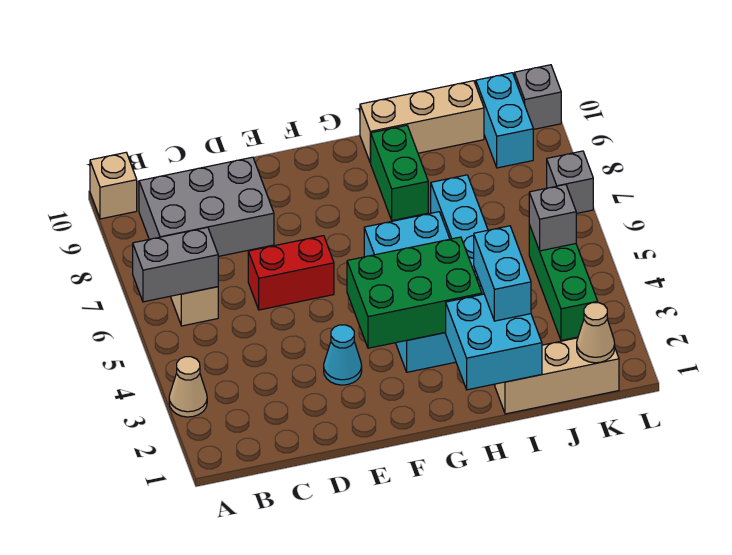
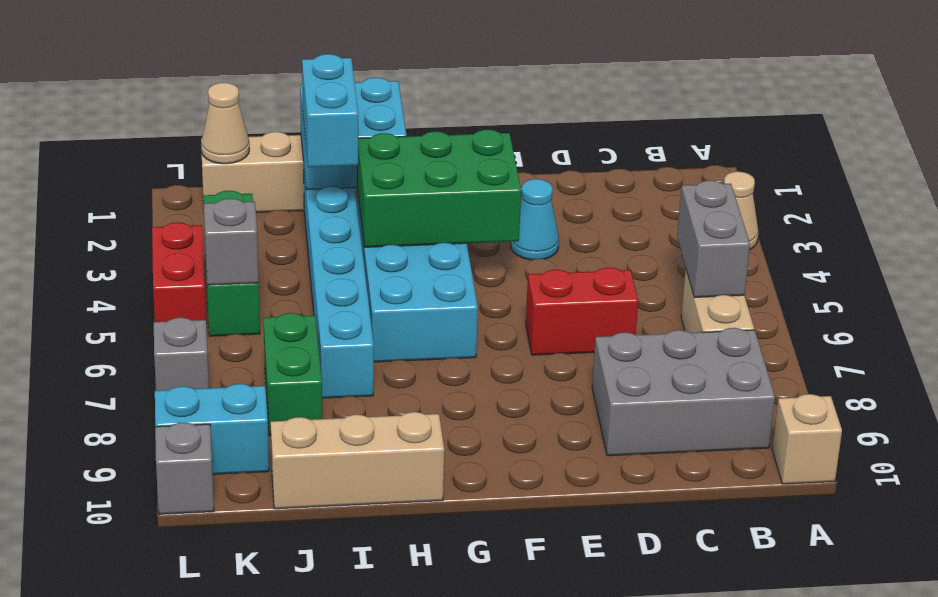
grey 1x2 brick [133,227,218,302] -> grey 1x2 brick turned to [677,181,750,297]
green 1x2 brick [371,125,428,221] -> green 1x2 brick moved to [263,313,322,435]
cyan 1x2 brick [476,73,533,168] -> cyan 1x2 brick turned to [155,384,269,474]
none -> red 1x2 brick [152,222,206,322]

